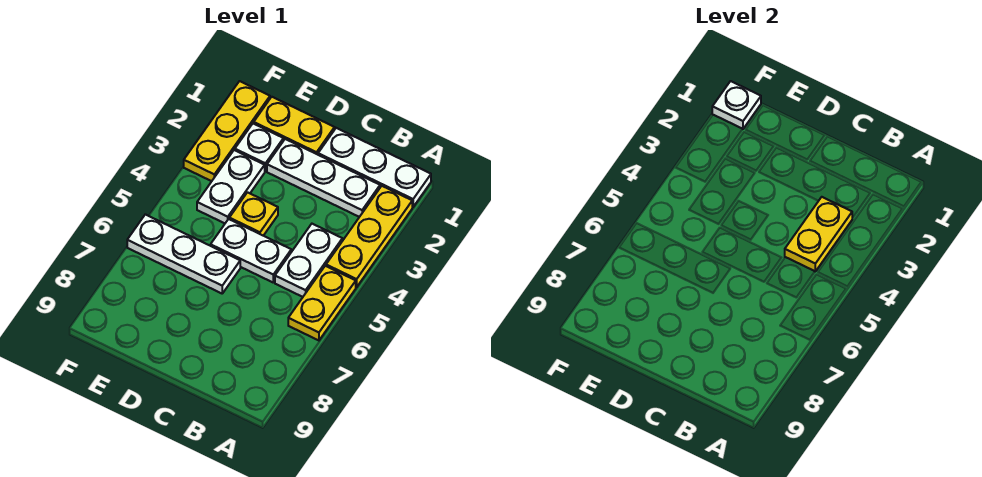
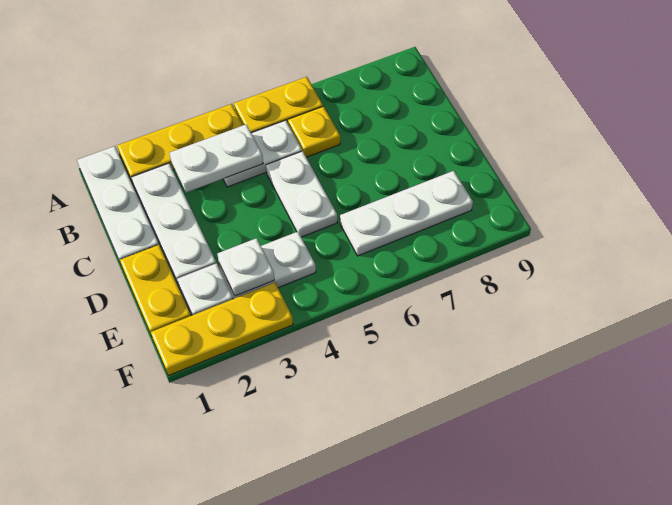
yellow 1x2 plate [785,197,853,271] -> white 1x2 plate [170,124,263,192]
yellow 1x1 plate [229,192,278,236] -> yellow 1x1 plate moved to [288,106,340,157]
white 1x3 plate [127,214,240,293] -> white 1x3 plate turned to [340,171,473,256]
white 1x1 plate [712,81,761,129] -> white 1x1 plate moved to [218,238,274,296]

